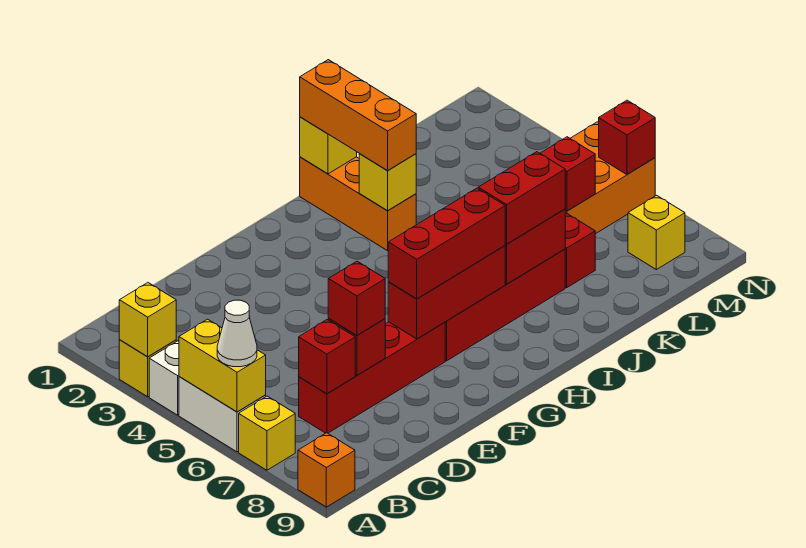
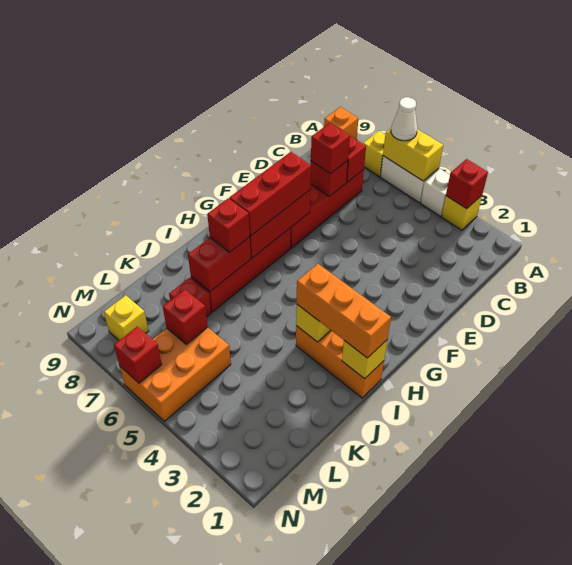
yellow 1x1 brick [119,283,176,357] -> red 1x1 brick [446,159,488,209]
red 1x2 brick [478,152,565,244] -> red 1x1 brick [207,198,250,252]

